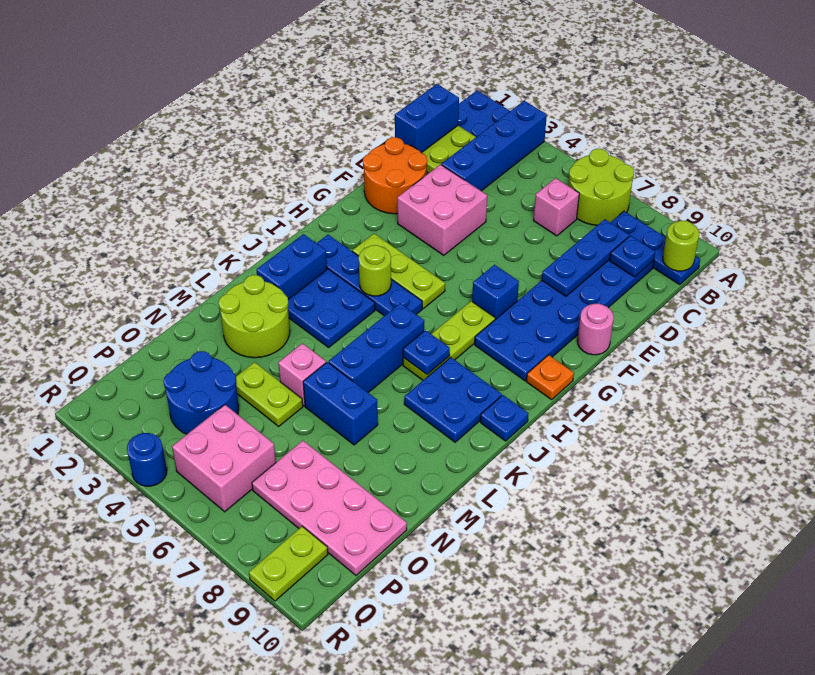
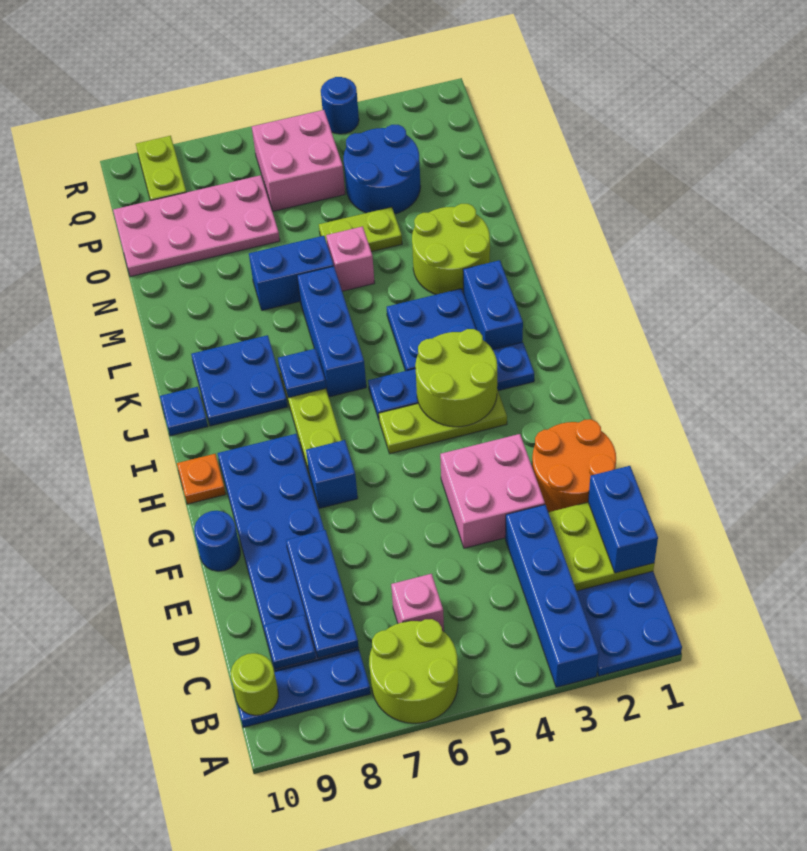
pink 1x1 round brick [577,304,614,355] -> blue 1x1 round brick [194,511,240,571]
lime 1x1 round brick [359,245,391,296] -> lime 2x2 round brick [415,329,497,427]

